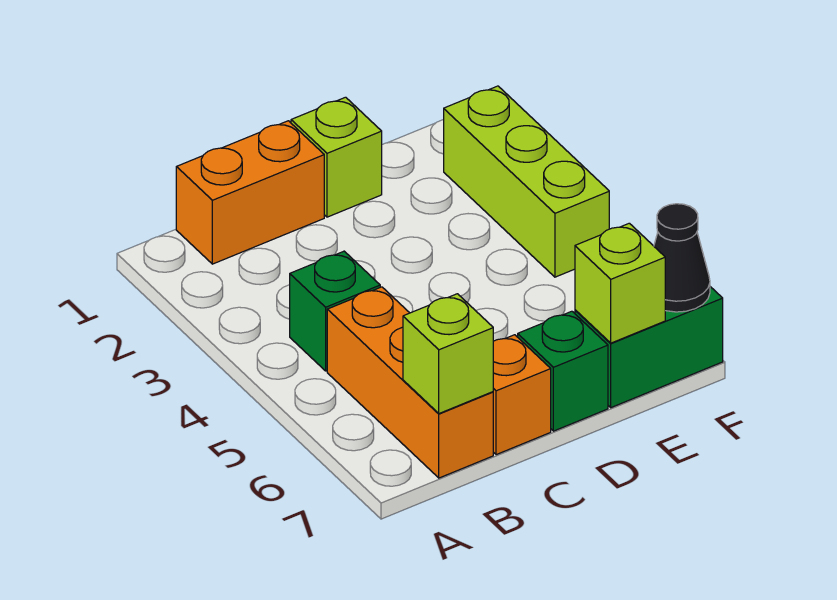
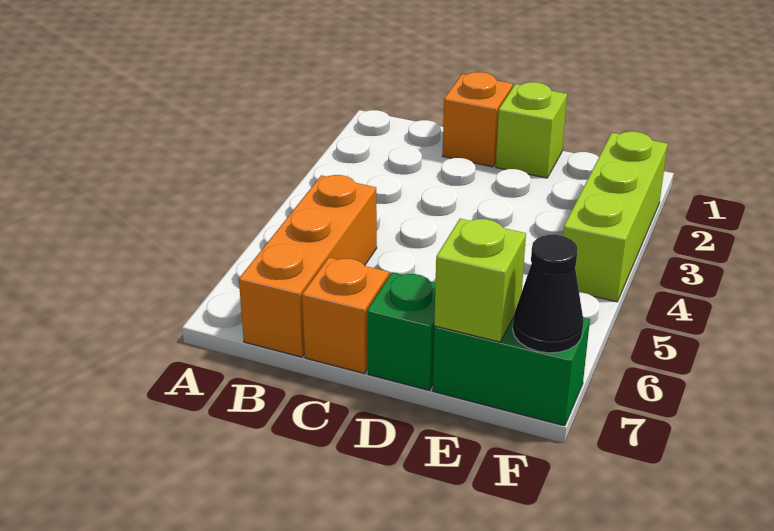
orange 1x2 brick [176,121,324,264] -> orange 1x1 brick [443,72,513,167]
green 1x1 brick [290,251,380,371] -> none
lime 1x1 brick [403,294,493,413] -> none

